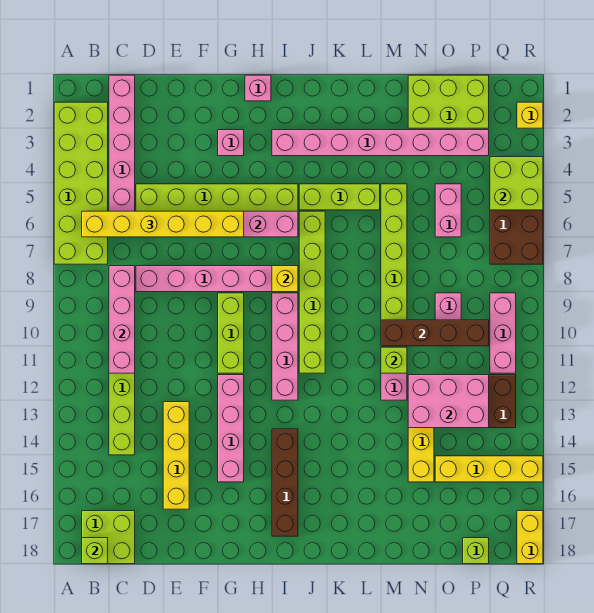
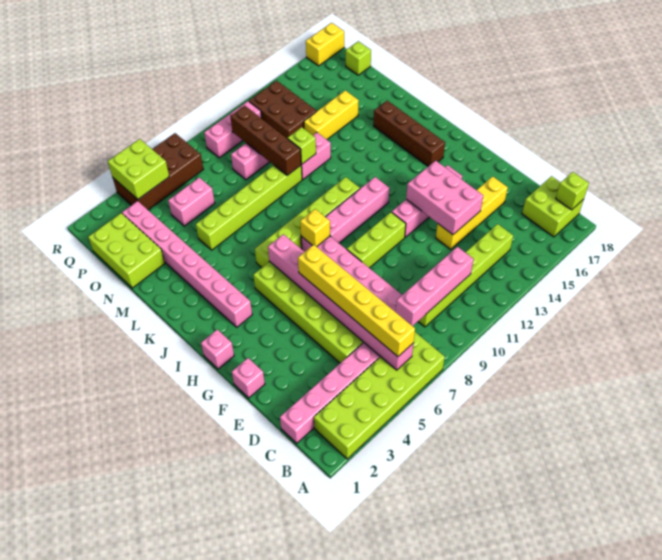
pink 1x1 brick [218,130,244,156] -> pink 1x1 brick moved to [232,358,265,398]
brown 1x4 brick [272,429,298,536] -> brown 1x4 brick turned to [373,101,445,166]
lime 1x3 brick [299,184,380,210] -> none
pink 2x3 brick [408,375,489,428] -> pink 2x3 brick moved to [406,161,483,235]
yellow 1x4 brick [435,456,543,482] -> none
yellow 1x1 brick [517,102,543,128] -> none

